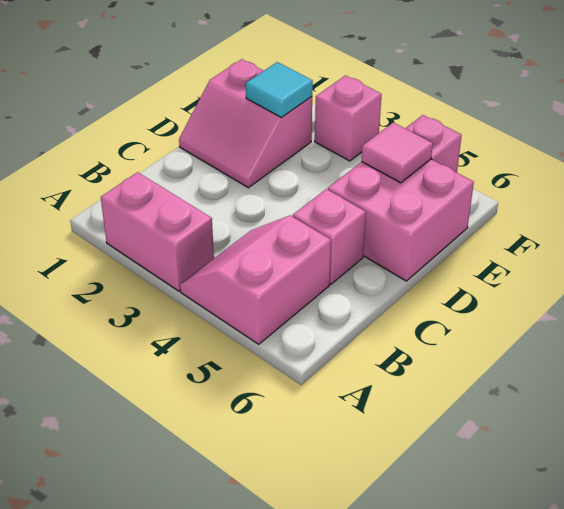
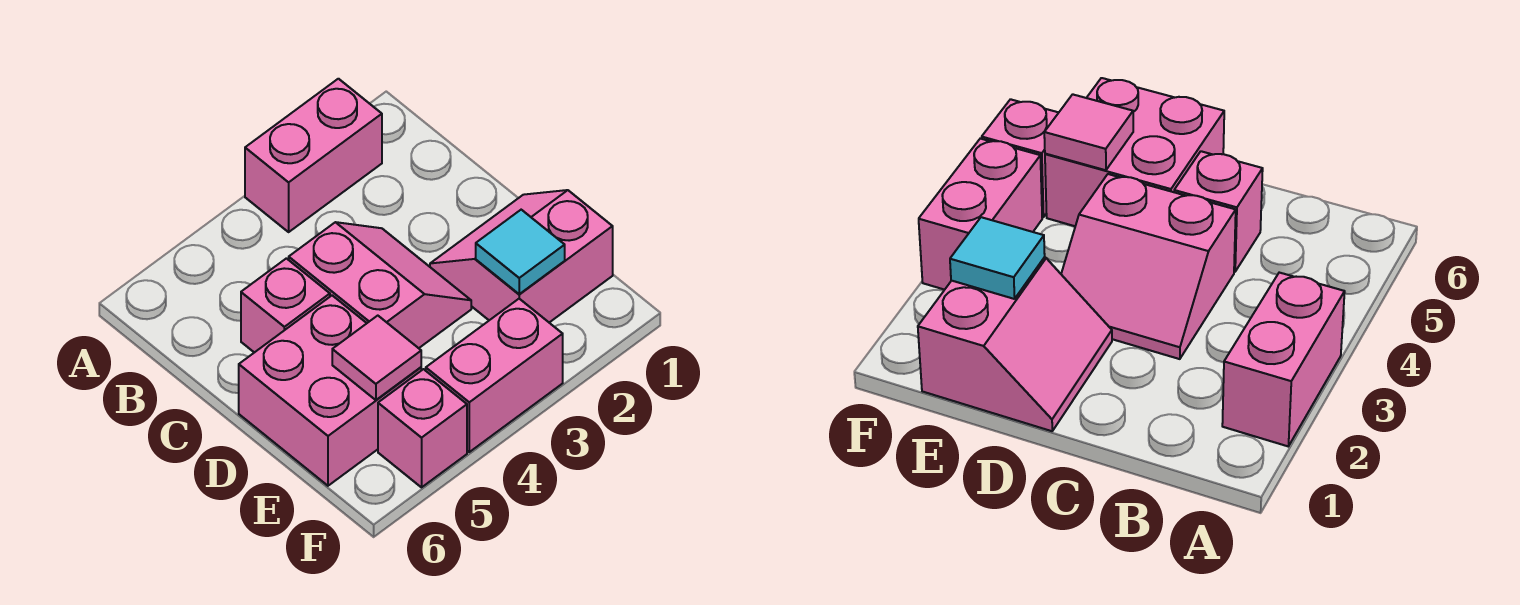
pink 2x2 slope [180,216,331,344] -> pink 2x2 slope moved to [289,222,471,348]
pink 1x1 brick [315,76,382,161] -> pink 1x2 brick [426,299,563,452]

